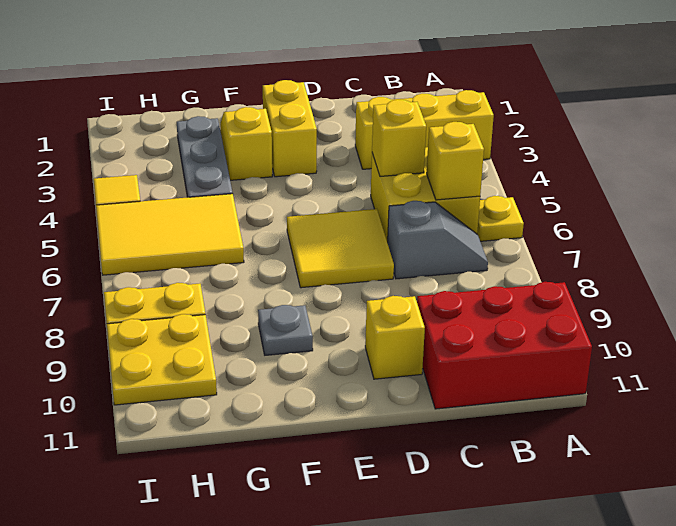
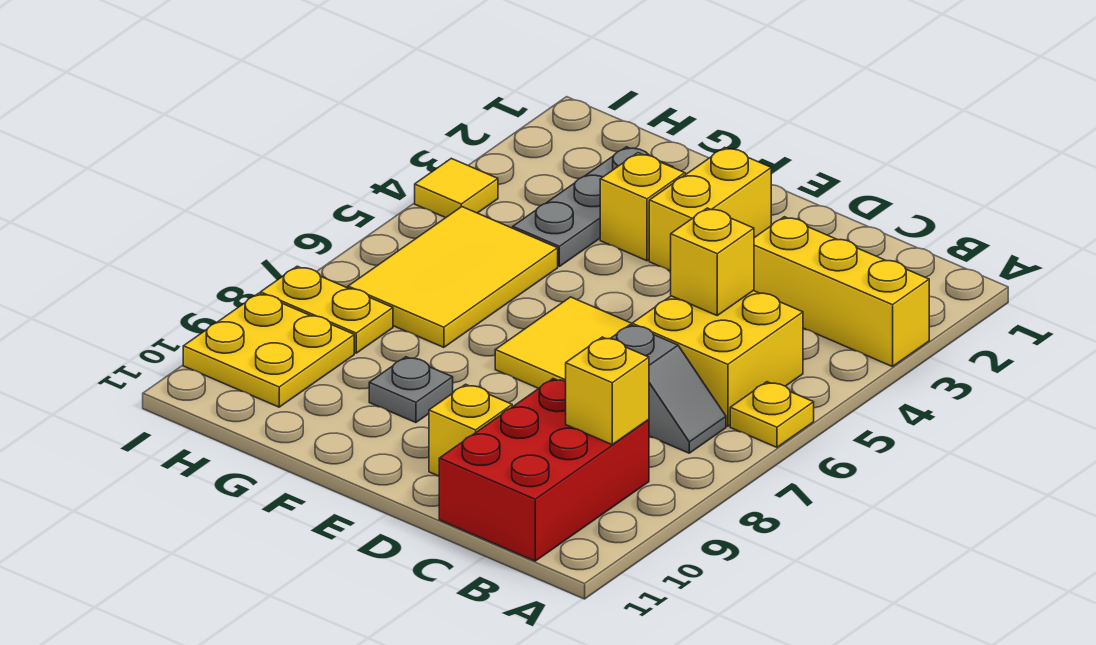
red 2x3 brick [417,282,592,409] -> red 2x3 brick turned to [439,379,649,561]
yellow 1x1 brick [427,122,484,200] -> yellow 1x1 brick moved to [566,337,649,444]
yellow 2x3 tile [96,194,244,275] -> yellow 2x3 tile turned to [348,207,558,347]

